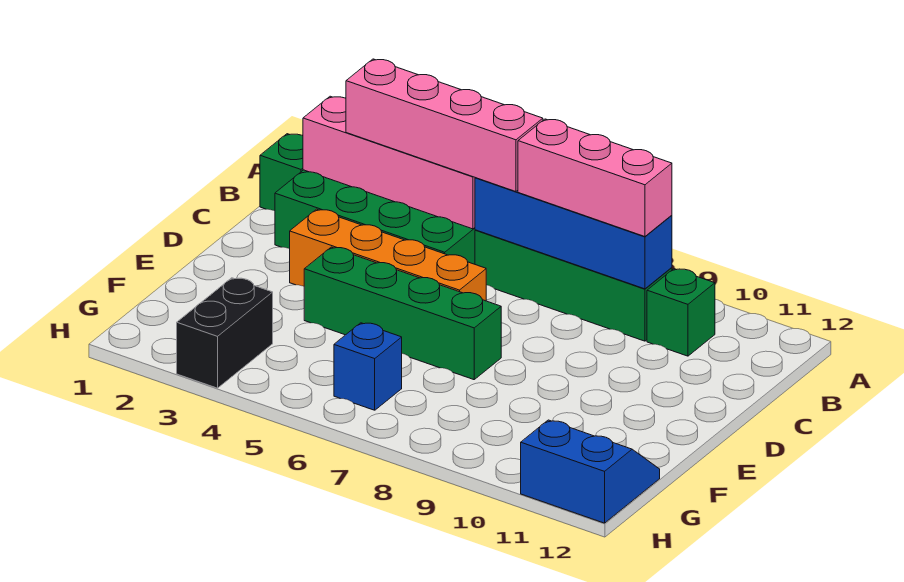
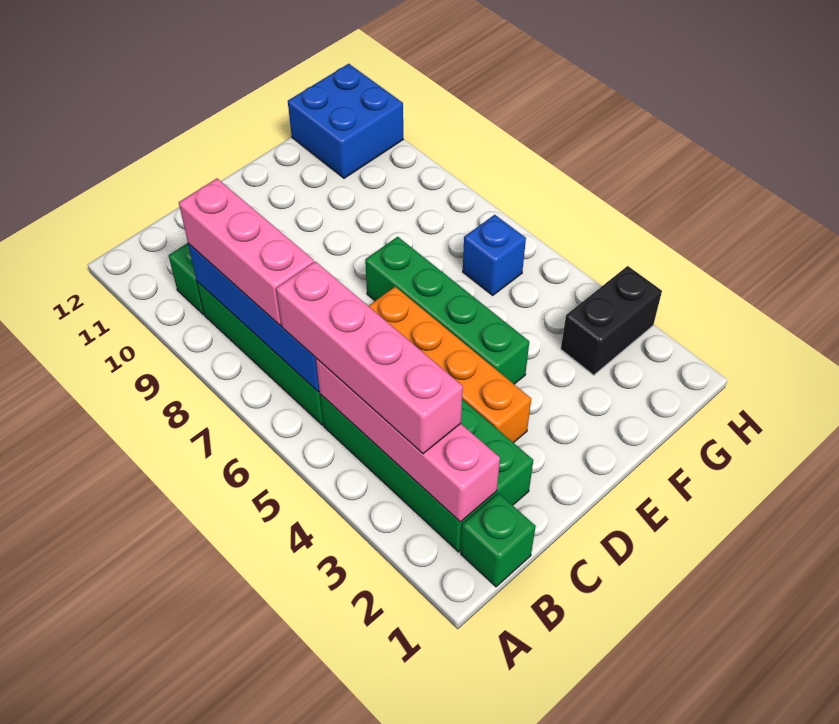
blue 2x2 slope [521,420,660,523] -> blue 2x2 brick [288,64,403,178]

